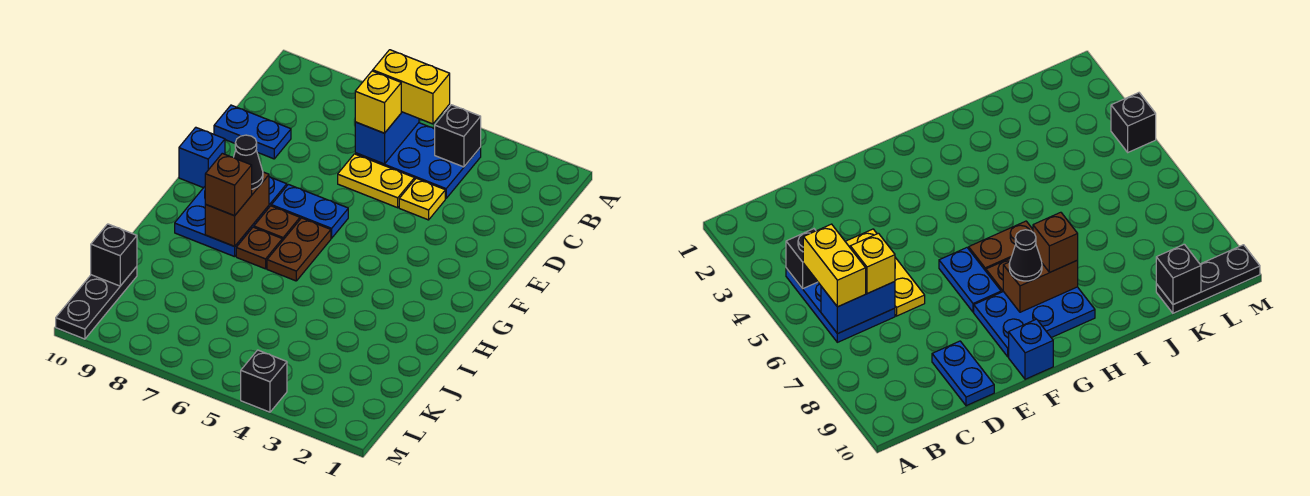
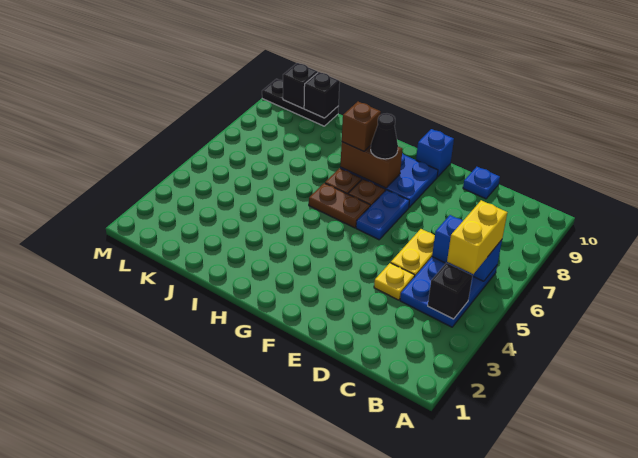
yellow 1x1 brick [355,71,401,133] -> none
blue 1x2 plate [214,105,291,159] -> blue 1x1 plate [463,167,500,199]
black 1x1 brick [241,350,287,412] -> black 1x1 brick moved to [283,63,318,108]

